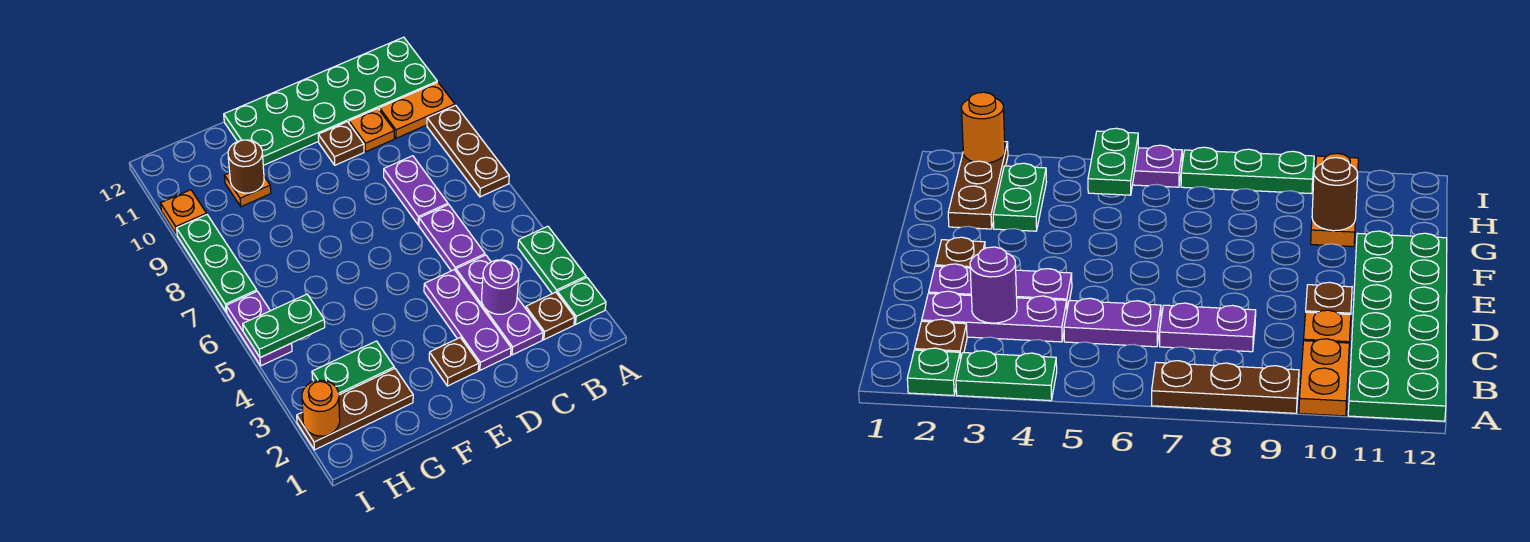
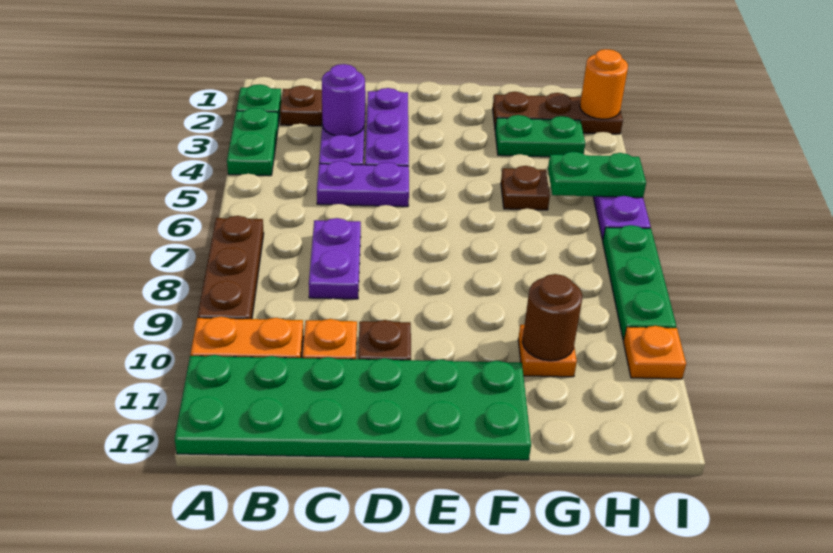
purple 1x2 plate [419,205,485,271] -> purple 1x2 plate turned to [317,161,409,207]
brown 1x1 plate [429,338,479,386] -> brown 1x1 plate moved to [501,166,550,210]

